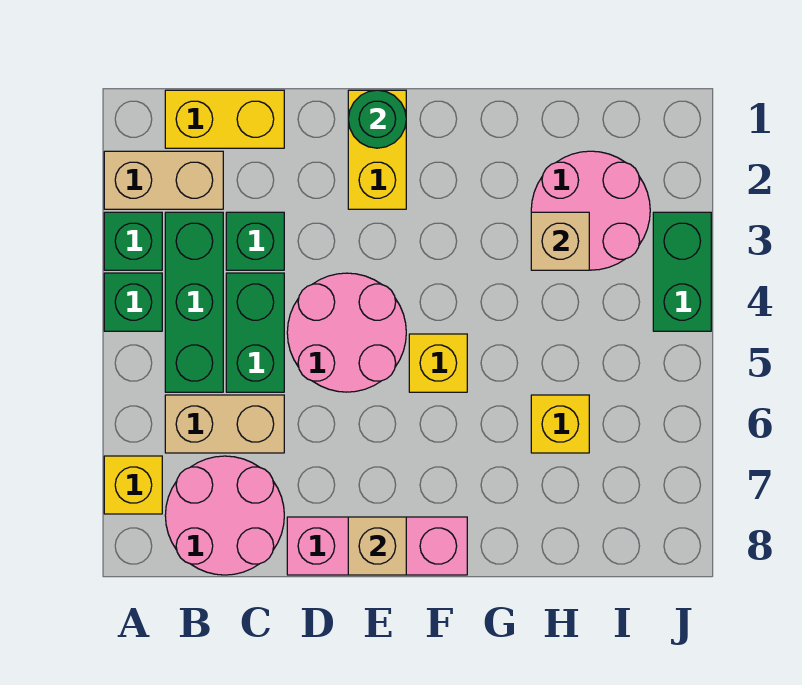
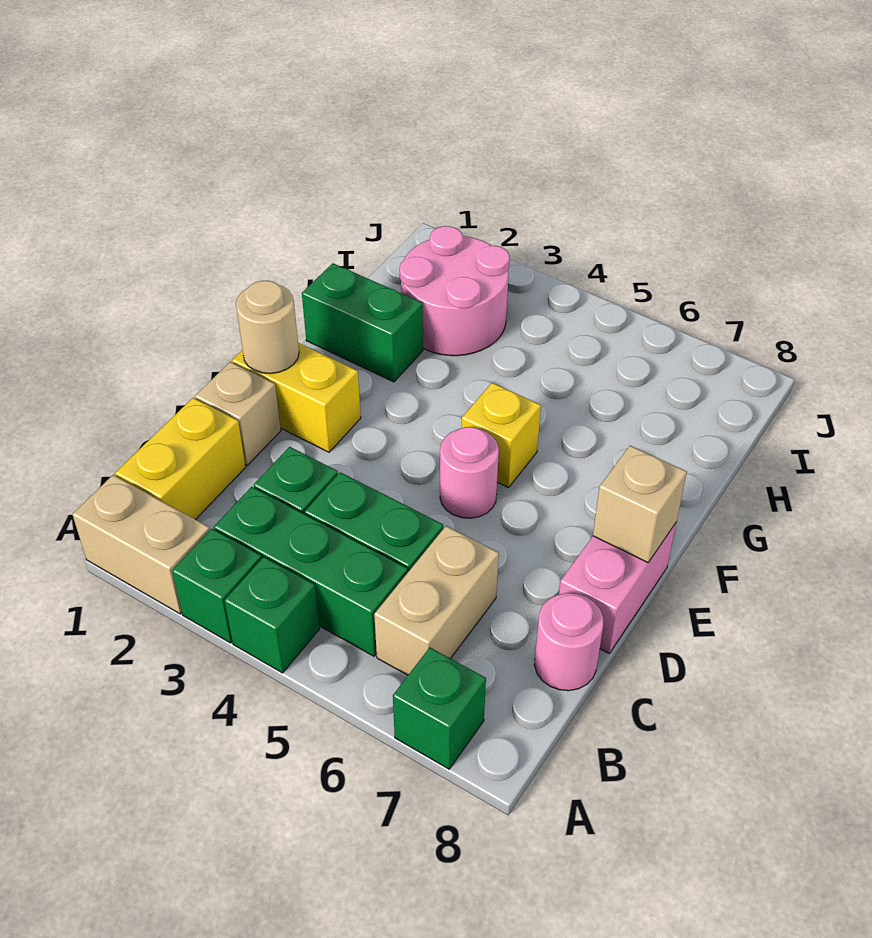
tan 1x2 brick [104,151,223,209] -> tan 1x2 brick turned to [72,475,210,614]
yellow 1x1 brick [104,456,162,514] -> green 1x1 brick [393,648,486,769]
pink 2x2 round brick [165,456,284,575] -> pink 1x1 round brick [534,593,603,691]
pink 2x2 round brick [287,273,406,392] -> pink 1x1 round brick [440,427,499,518]
pink 1x3 brick [287,517,467,575] -> pink 1x2 brick [559,523,676,653]
green 1x1 round brick [348,90,406,148] -> tan 1x1 round brick [236,281,299,374]
tan 1x1 brick [531,212,589,270] -> tan 1x1 brick moved to [195,362,281,465]
yellow 1x1 brick [531,395,589,453] -> none
green 1x2 brick [653,212,711,331] -> green 1x2 brick moved to [302,263,423,382]

